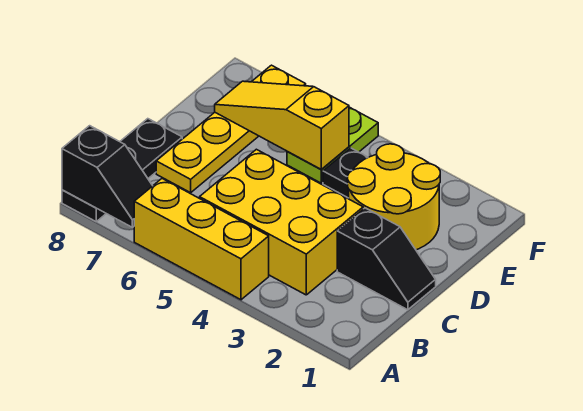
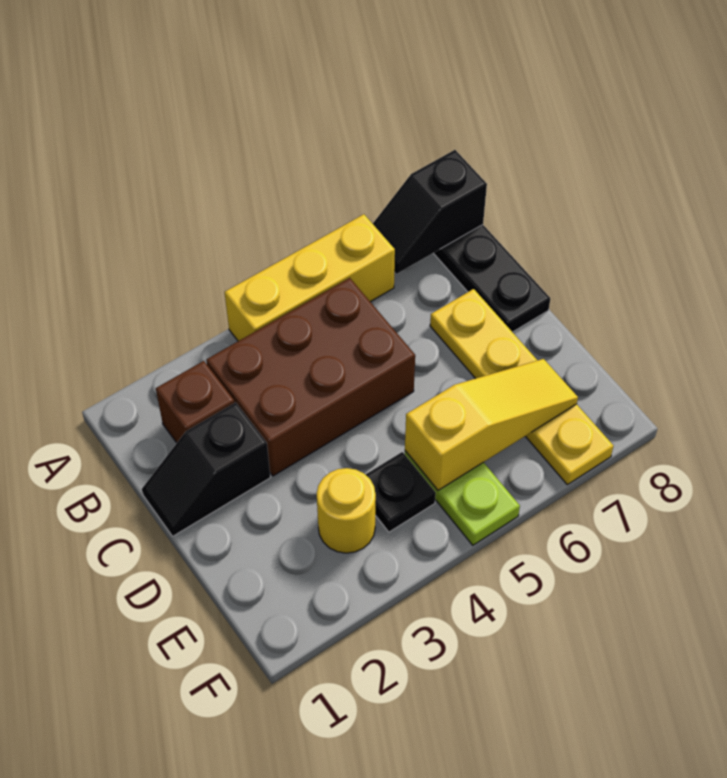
none -> brown 1x1 brick [156,361,235,443]
yellow 2x3 brick [200,149,363,295] -> brown 2x3 brick [206,278,415,476]
yellow 2x2 round brick [347,144,440,250] -> yellow 1x1 round brick [317,468,376,553]

